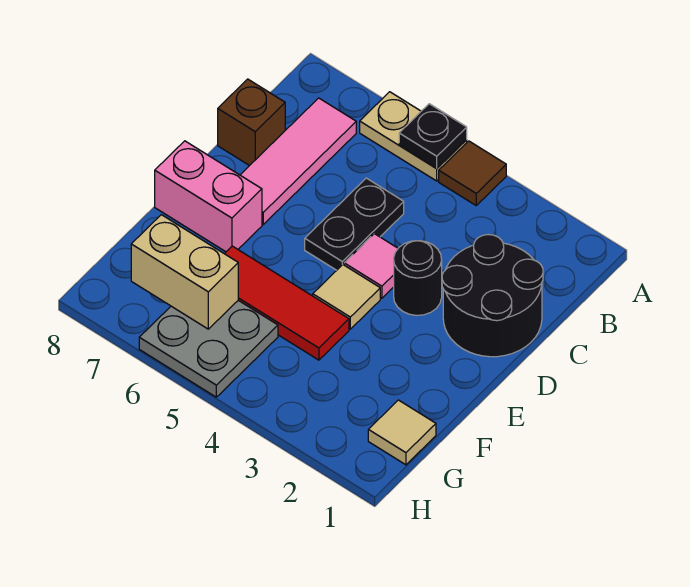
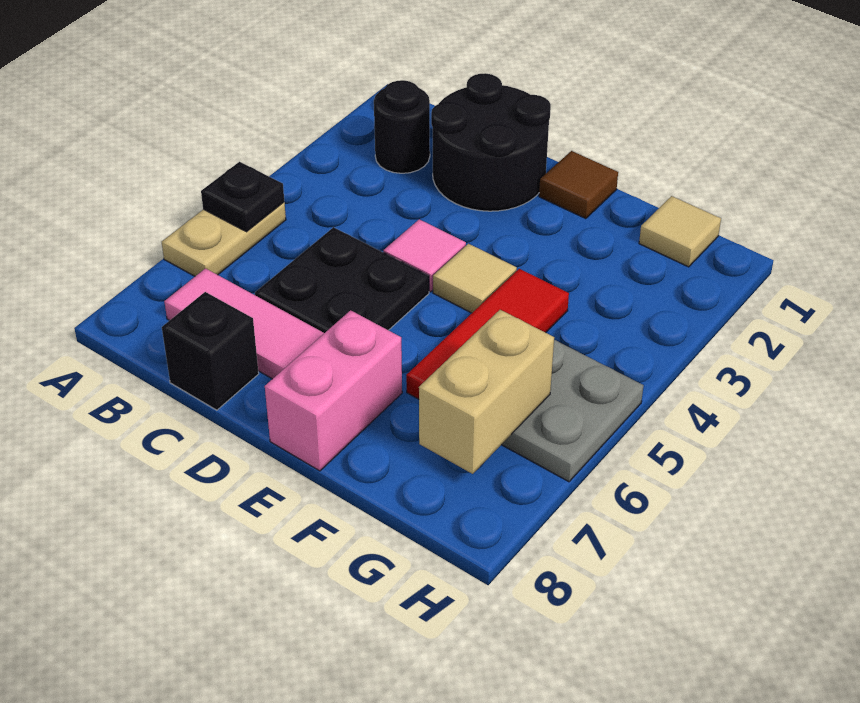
brown 1x1 tile [439,141,506,205] -> brown 1x1 tile moved to [539,151,618,219]
black 1x2 plate [305,178,404,270] -> black 2x2 plate [255,227,429,333]
brown 1x1 brick [218,79,285,166] -> black 1x1 brick [162,292,259,410]
black 1x1 round brick [394,241,442,315] -> black 1x1 round brick moved to [374,80,430,173]

